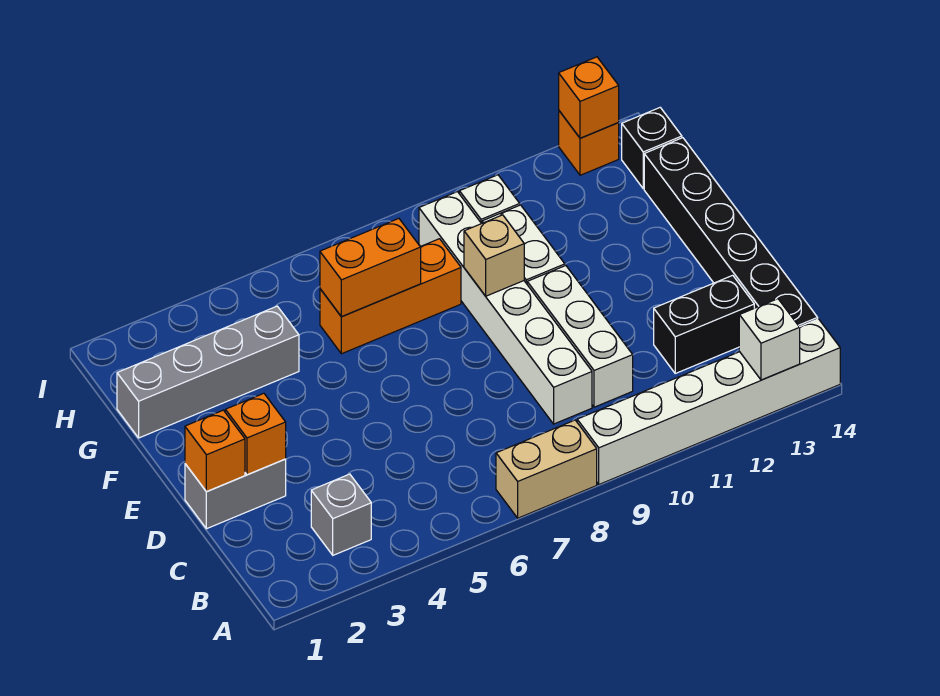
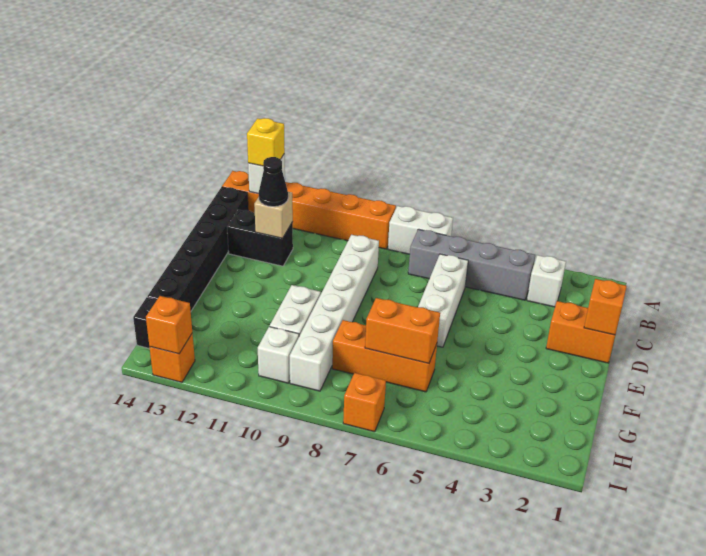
tan 1x2 brick [496,420,597,518] -> white 1x2 brick [388,206,453,254]
white 1x6 brick [577,319,840,484] -> orange 1x6 brick [222,171,396,249]
none -> yellow 1x1 brick [247,118,285,166]
grey 1x1 brick [311,474,371,555] -> white 1x1 brick [527,255,566,307]
white 1x3 brick [527,266,633,407] -> white 1x3 brick moved to [418,254,468,347]
none -> black 1x1 cone [259,157,288,207]
grey 1x2 brick [185,459,286,529] -> orange 1x2 brick [546,301,615,363]
orange 1x1 brick [225,393,286,475] -> orange 1x1 brick moved to [343,373,386,432]
tan 1x1 brick [464,215,524,296] -> tan 1x1 brick moved to [254,192,293,238]
grey 1x4 brick [117,306,299,438] -> grey 1x4 brick moved to [408,229,535,300]

